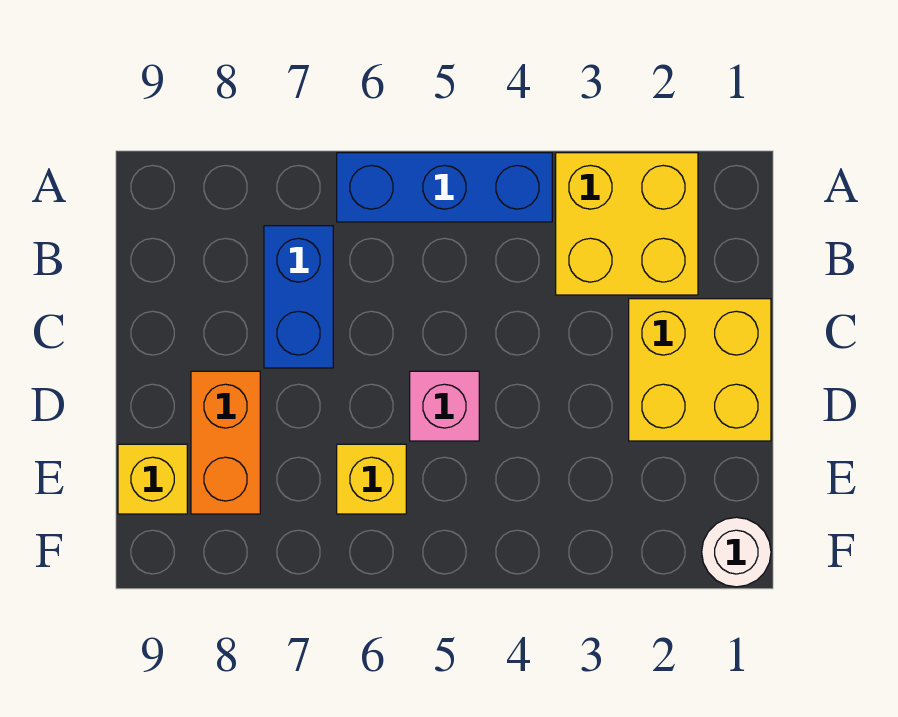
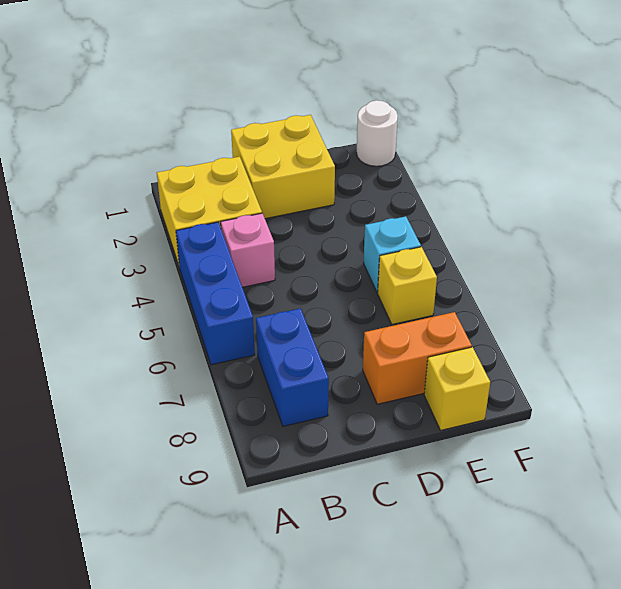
blue 1x2 brick [264,226,333,368] -> blue 1x2 brick turned to [256,308,329,426]
pink 1x1 brick [410,371,479,441] -> pink 1x1 brick moved to [221,213,275,287]
none -> cyan 1x1 brick [364,216,421,292]

